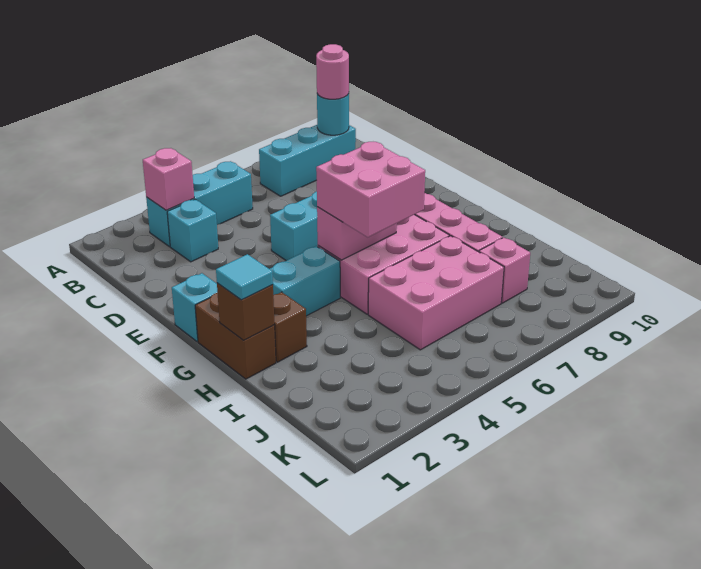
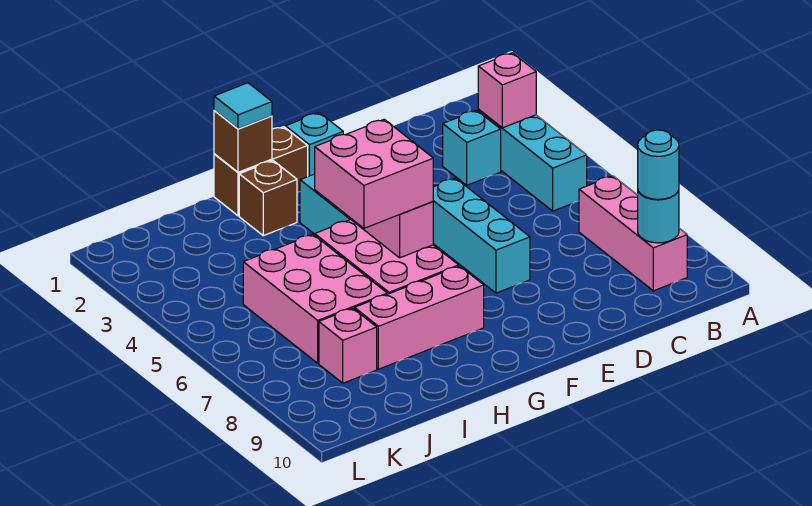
cyan 1x3 brick [259,125,356,196] -> pink 1x3 brick [579,176,687,291]
pink 1x1 round brick [316,44,349,99] -> cyan 1x1 round brick [638,130,679,199]

